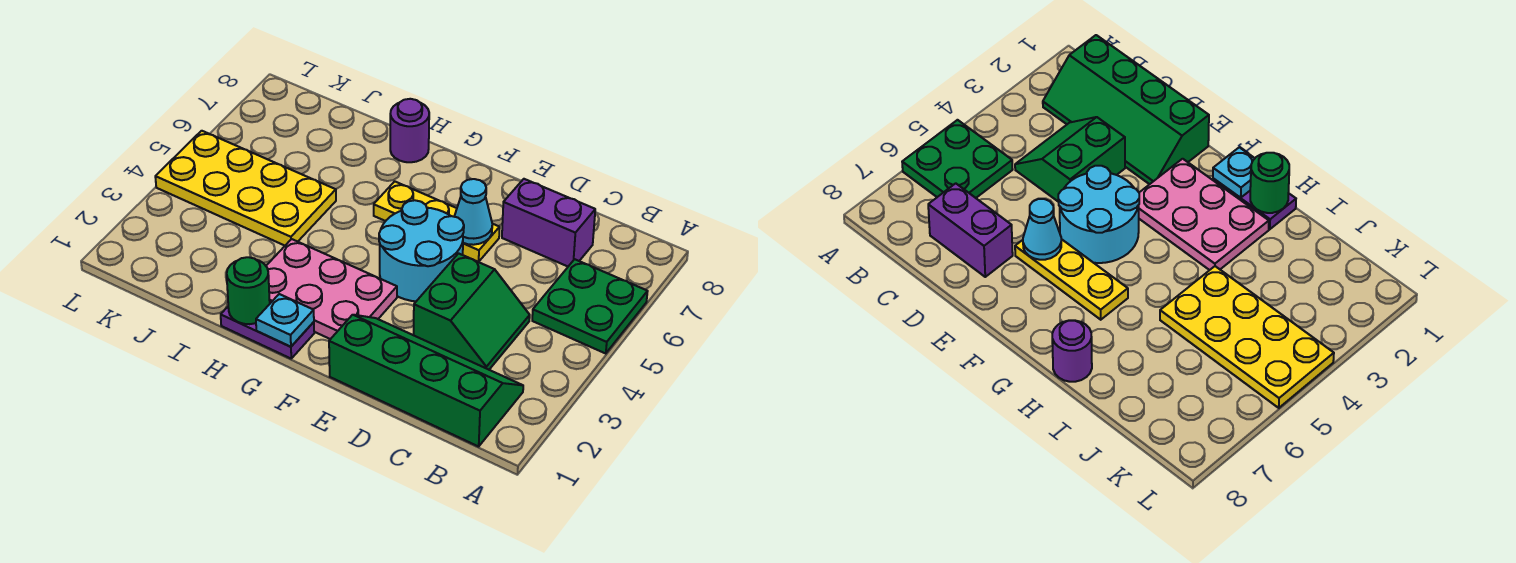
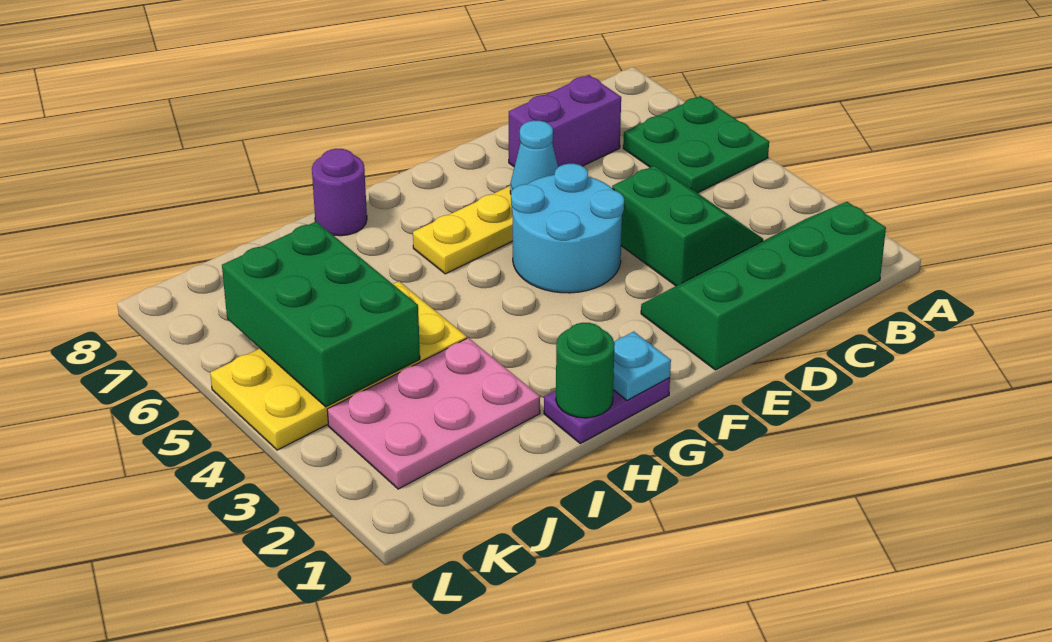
pink 2x3 plate [266,239,397,339] -> pink 2x3 plate moved to [327,338,540,489]
none -> green 2x3 brick [222,222,420,407]

